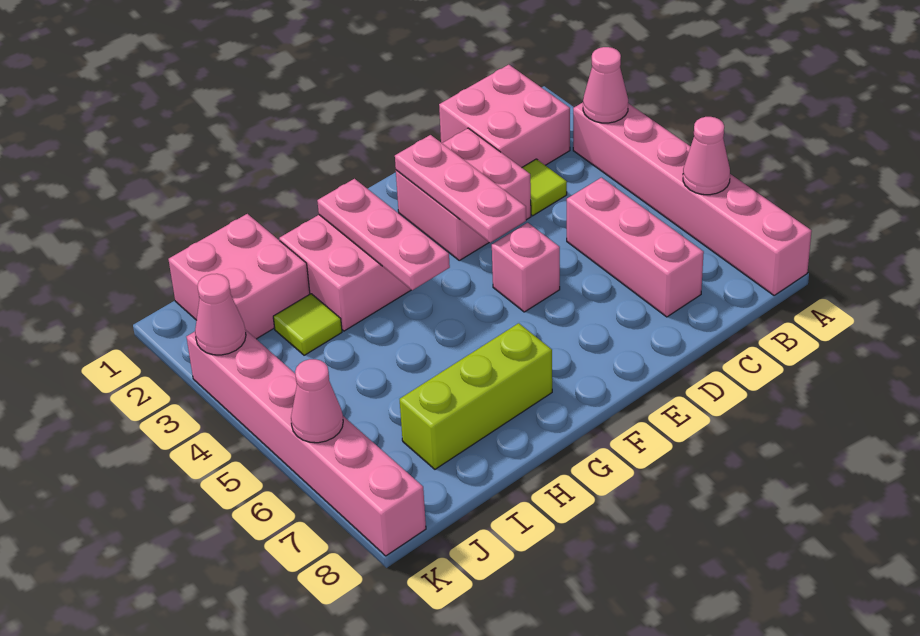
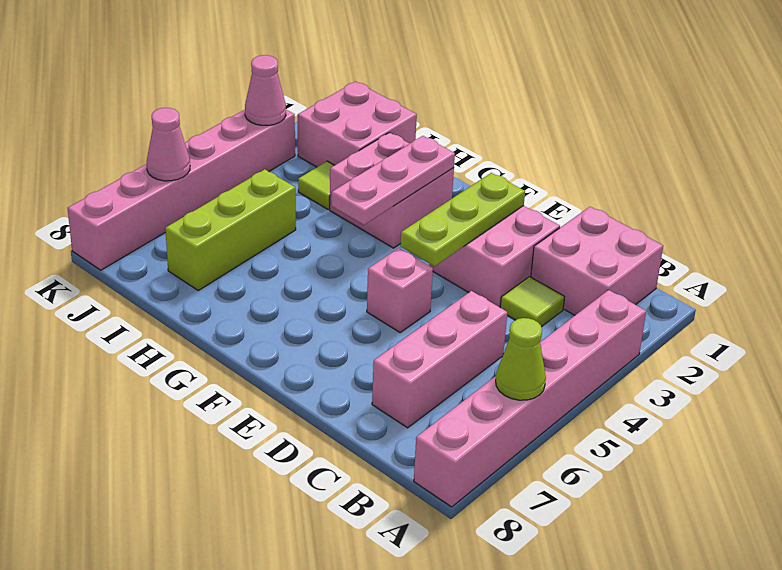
pink 1x1 cone [583,47,628,123] -> none
pink 1x1 cone [683,117,730,195] -> lime 1x1 cone [496,318,546,400]
pink 1x3 plate [395,135,526,243] -> lime 1x3 plate [400,173,525,266]
lime 1x3 brick [400,323,552,469] -> lime 1x3 brick turned to [165,169,296,290]

